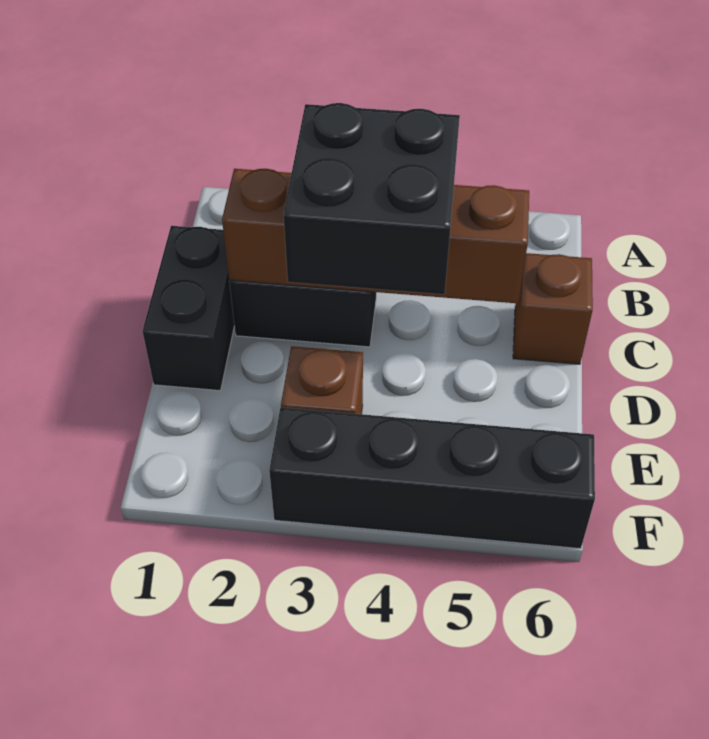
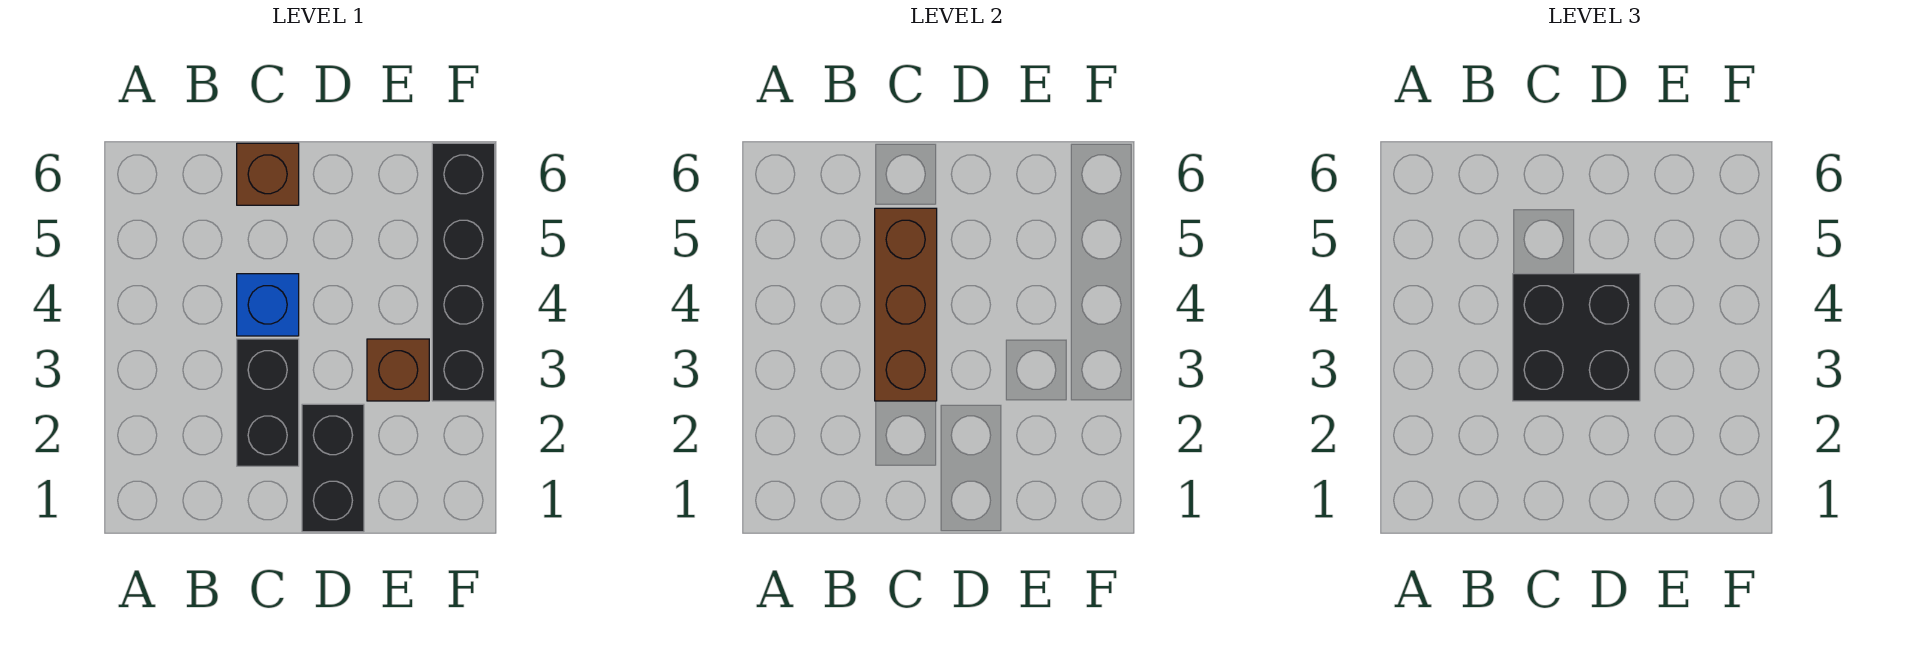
black 1x2 brick [142,226,234,391] -> black 1x2 brick turned to [302,404,364,532]
brown 1x4 brick [222,169,529,303] -> brown 1x3 brick [875,208,937,401]
none -> blue 1x1 brick [237,274,299,336]

